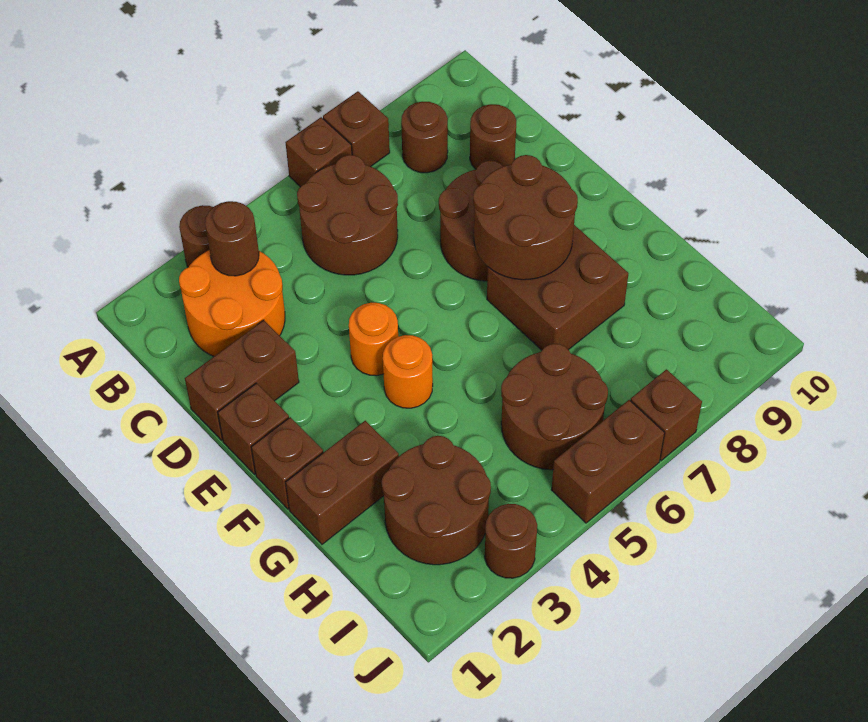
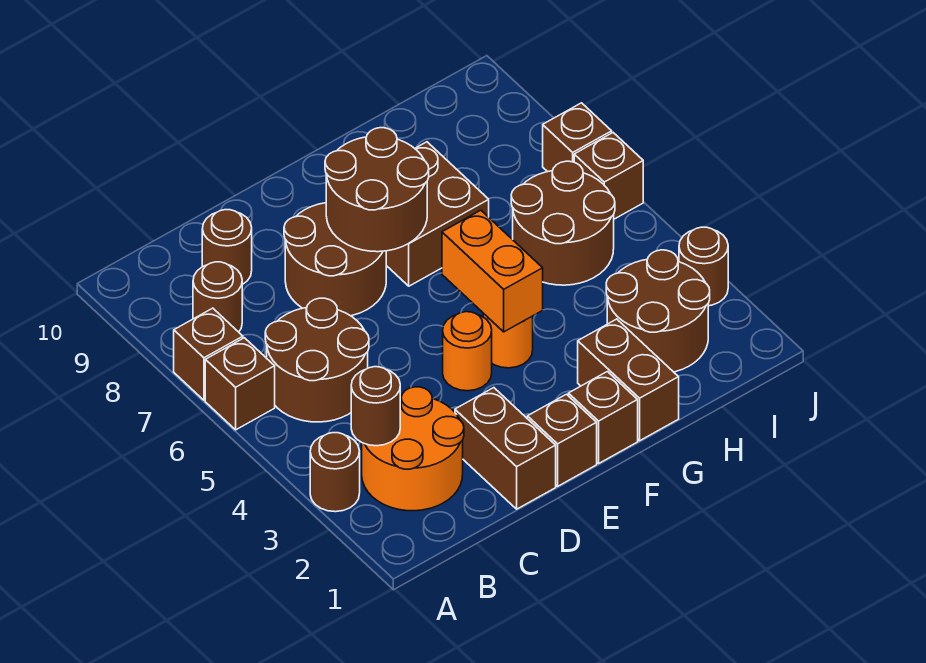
none -> orange 1x2 brick [442,210,543,332]
brown 1x2 brick [551,400,665,523] -> brown 1x1 brick [574,133,643,219]

